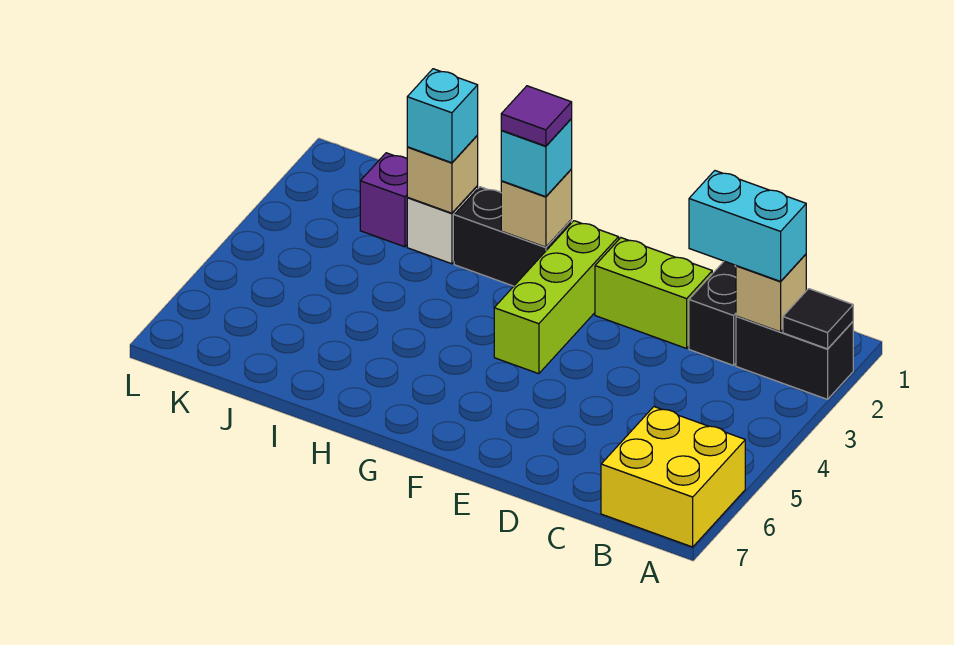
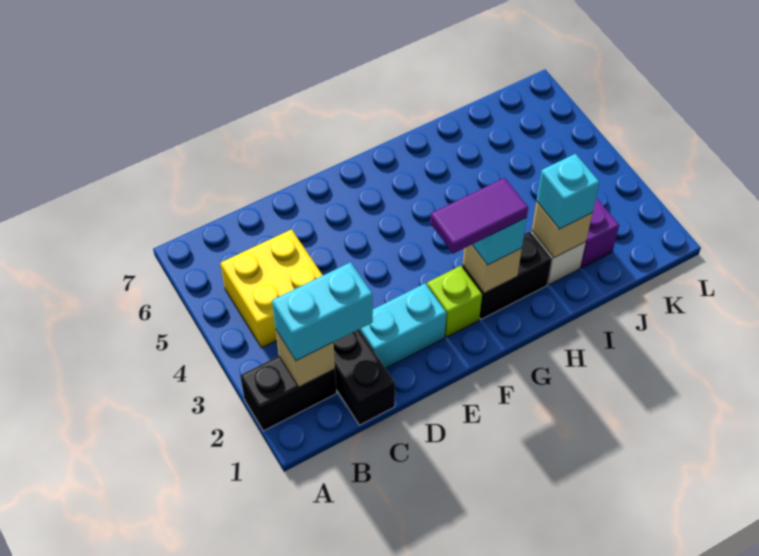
black 1x1 tile [783,289,853,349] -> none
yellow 2x2 brick [601,407,745,547] -> yellow 2x2 brick moved to [220,229,323,348]
lime 1x2 brick [595,238,712,348] -> cyan 1x2 brick [359,284,446,368]
lime 1x3 brick [494,221,619,374] -> lime 1x1 brick [427,266,482,337]
purple 1x1 tile [501,86,572,146] -> purple 1x2 tile [430,178,528,253]

